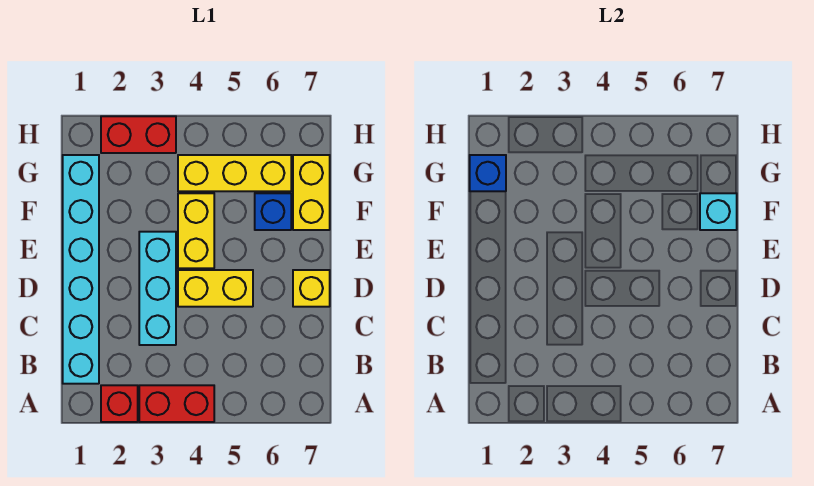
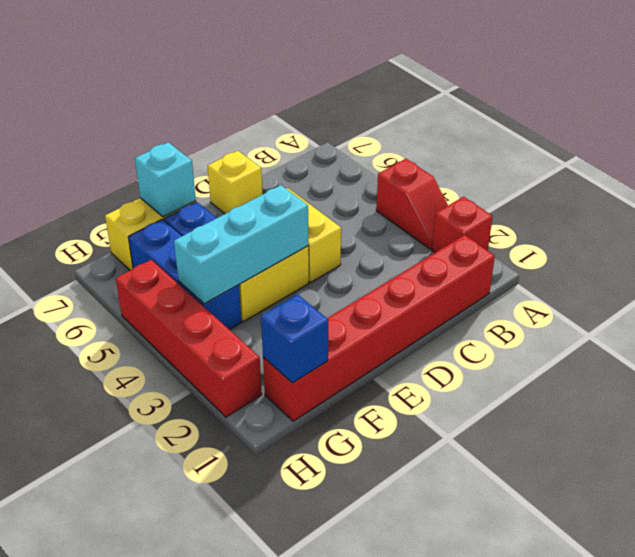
red 1x2 brick [139,385,214,422] -> red 1x2 slope [376,159,448,249]
cyan 1x6 brick [63,155,99,384] -> red 1x6 brick [263,235,495,421]
cyan 1x3 brick [139,232,176,345] -> cyan 1x3 brick moved to [174,185,308,304]
yellow 1x3 brick [178,155,291,191] -> blue 1x3 brick [129,219,242,330]
red 1x2 brick [101,116,176,153] -> red 1x4 brick [116,260,262,417]

